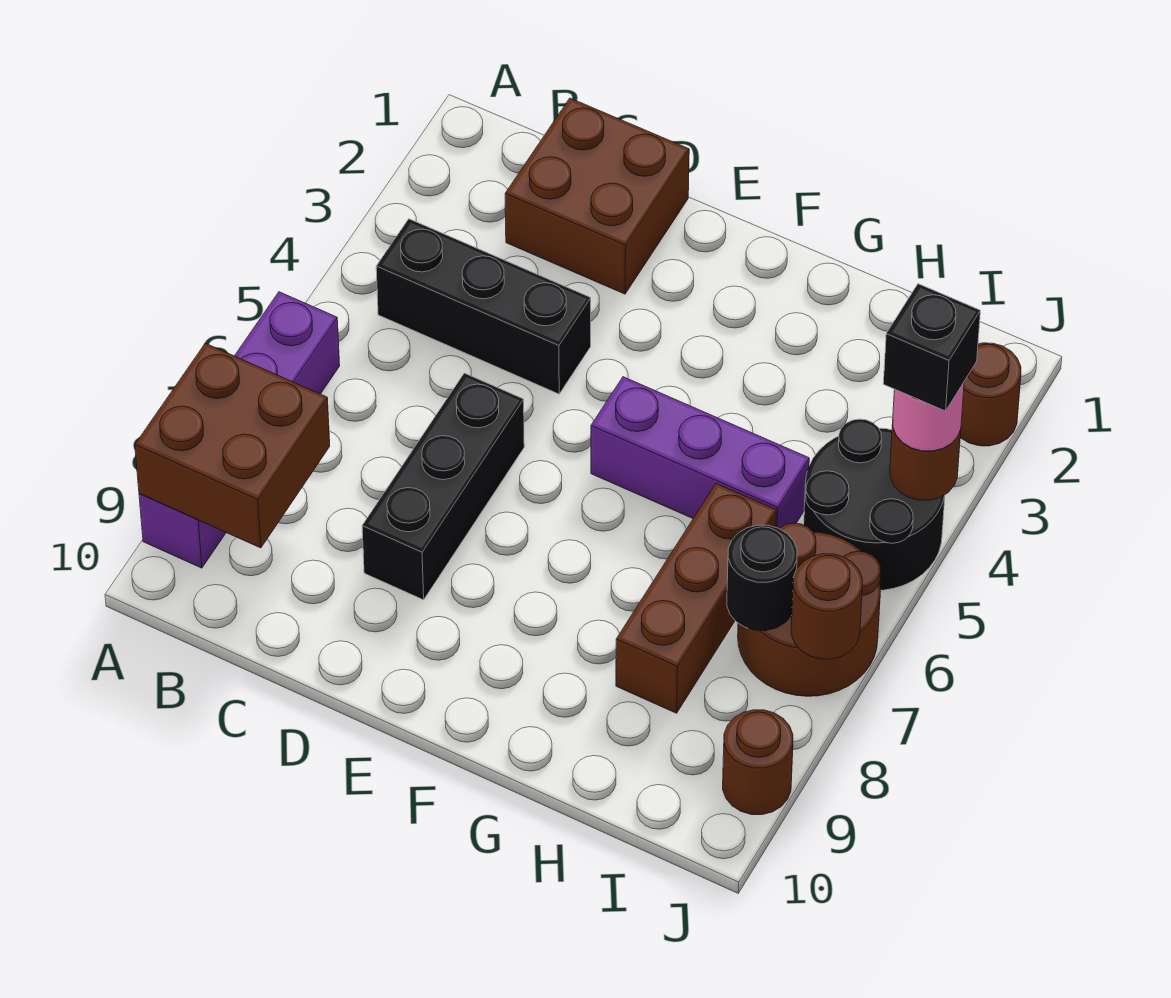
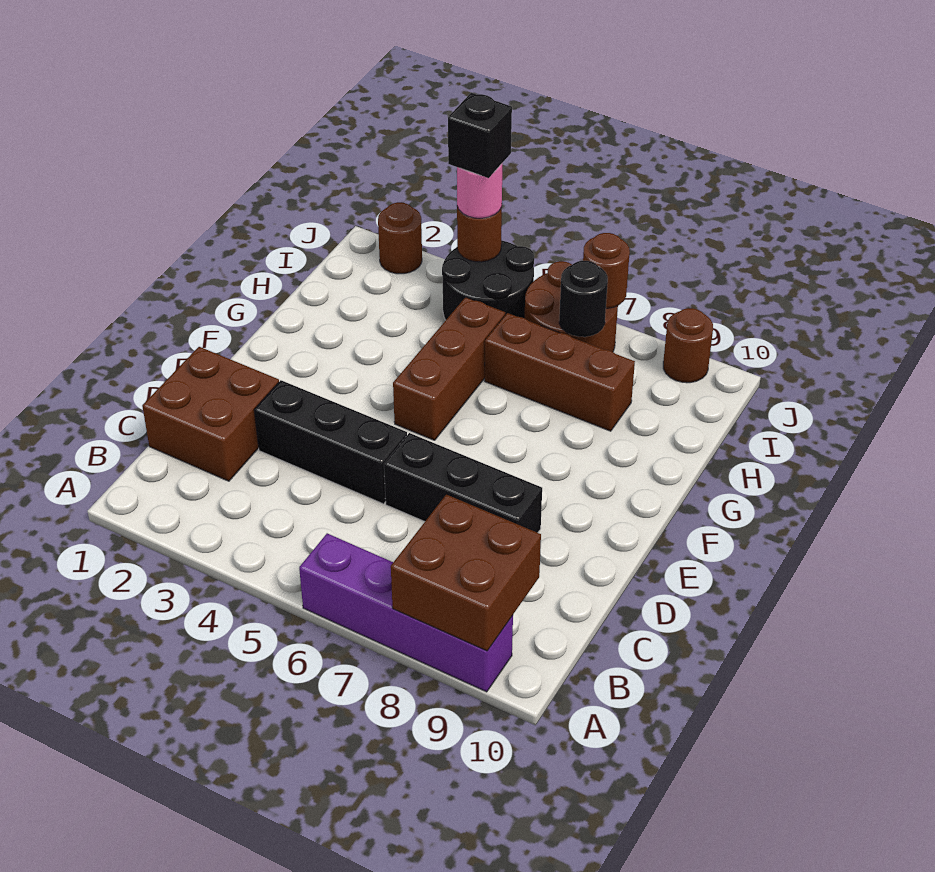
black 1x3 brick [376,219,591,394] -> black 1x3 brick turned to [254,380,407,504]
purple 1x3 brick [591,377,809,528] -> brown 1x3 brick [393,297,505,440]

